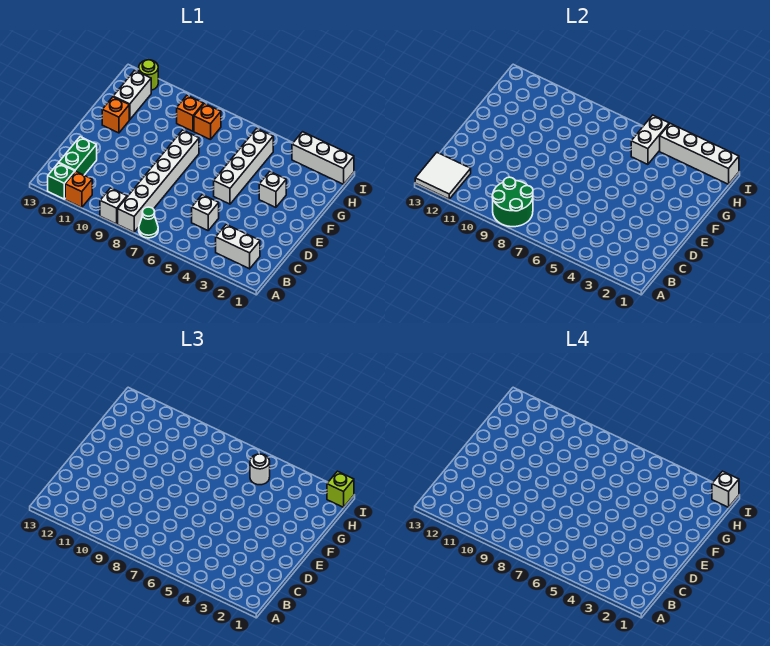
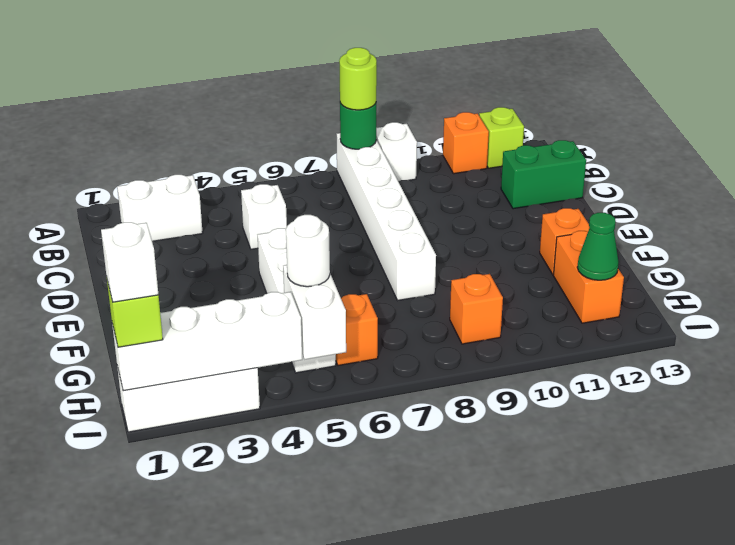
green 1x1 cone [139,207,158,238] -> green 1x1 cone moved to [577,213,619,280]
green 2x2 round brick [492,177,533,227] -> green 1x1 round brick [340,103,376,149]
green 1x1 brick [48,163,75,199] -> lime 1x1 brick [479,107,524,168]
white 2x2 tile [415,152,471,199] -> none
green 1x2 brick [59,137,97,175] -> green 1x2 brick turned to [501,140,586,209]
white 1x1 brick [259,172,286,207] -> none
white 1x2 brick [113,70,151,120] -> orange 1x2 brick [553,231,624,323]
orange 1x1 brick [194,104,221,140] -> orange 1x1 brick moved to [336,294,378,366]
lime 1x1 round brick [139,60,158,90] -> lime 1x1 round brick moved to [339,48,377,110]

